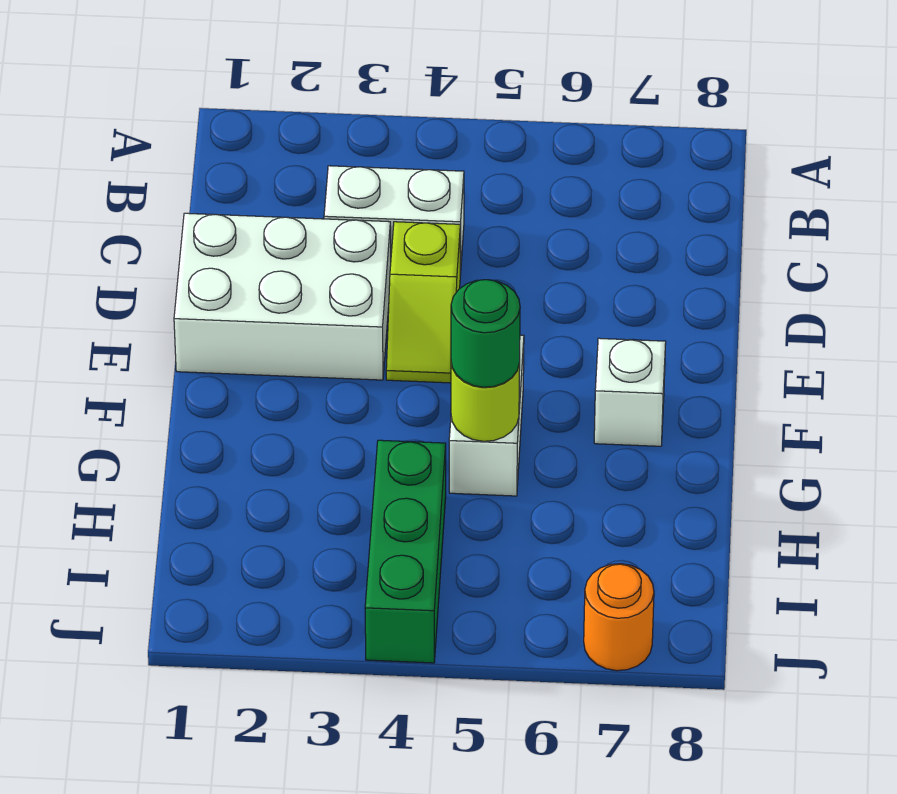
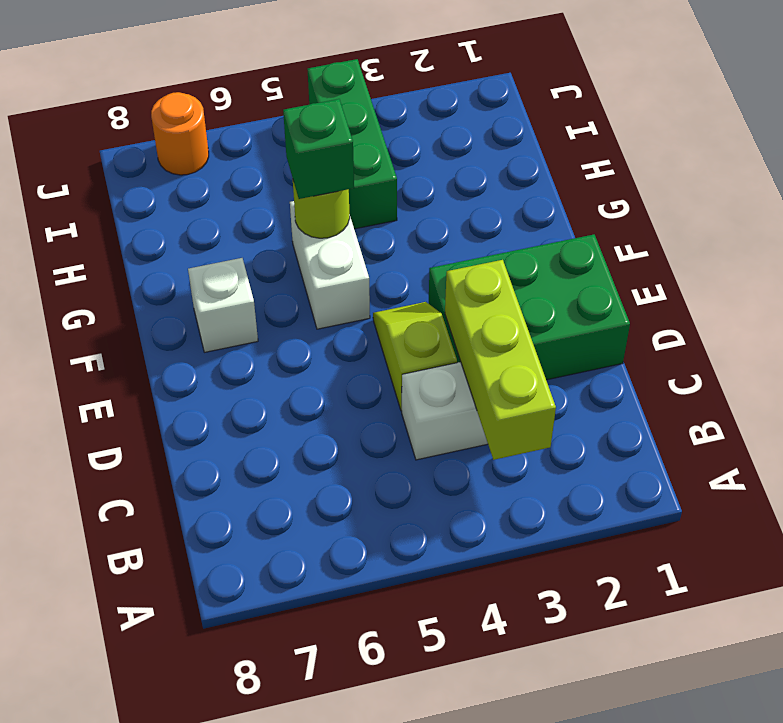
none -> lime 1x3 brick [445,260,556,460]
white 2x3 brick [174,213,391,380] -> green 2x3 brick [429,235,630,380]
green 1x1 round brick [451,280,520,387] -> green 1x1 brick [283,99,354,199]

